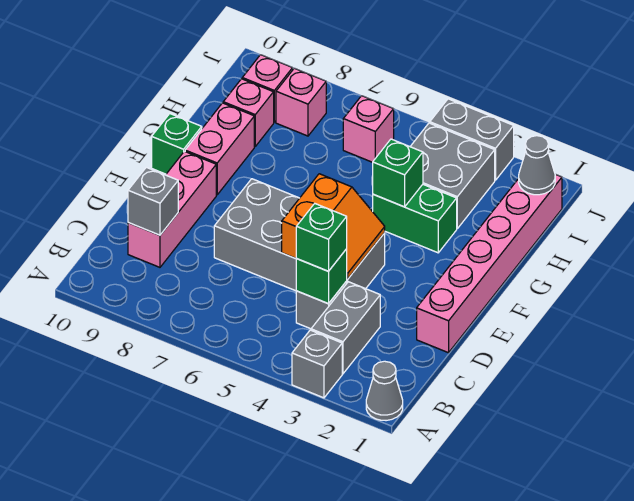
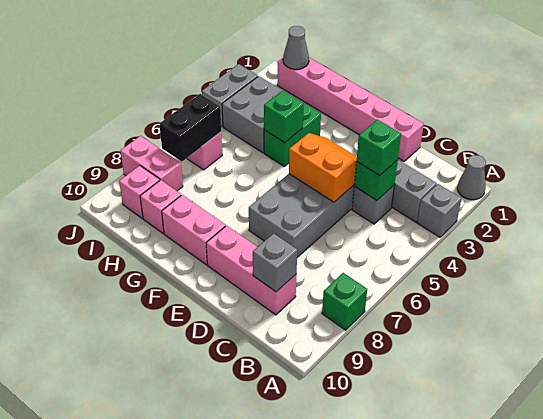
green 1x1 brick [152,114,202,174] -> green 1x1 brick moved to [322,273,367,330]
none -> black 1x2 brick [160,94,221,162]
pink 1x1 brick [276,68,326,136] -> pink 1x2 brick [121,136,183,191]

